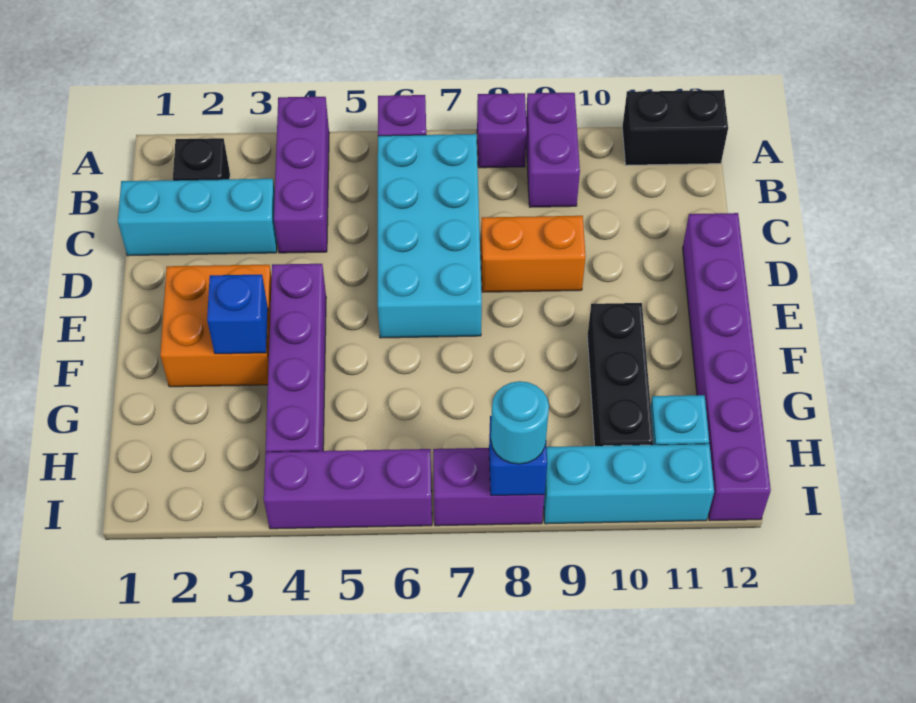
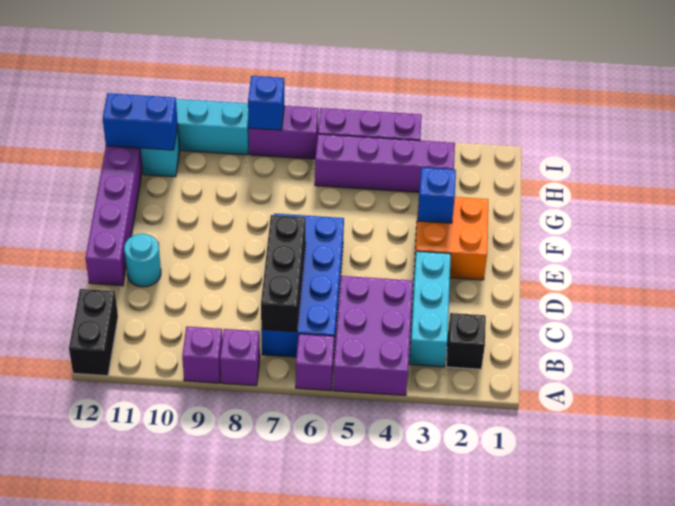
purple 1x3 brick [274,97,329,253] -> purple 2x3 brick [333,276,413,396]
purple 1x2 brick [526,93,580,207] -> purple 1x1 brick [182,327,222,383]
black 1x2 brick [622,90,728,165] -> black 1x2 brick turned to [69,289,118,376]
cyan 2x4 brick [378,134,482,338] -> blue 2x4 brick [261,214,344,357]
cyan 1x3 brick [118,179,277,256] -> cyan 1x3 brick turned to [409,251,451,367]
orange 1x2 brick [481,216,586,292] -> none
purple 1x4 brick [266,264,326,452] -> purple 1x4 brick turned to [315,134,455,192]
black 1x3 brick [587,303,654,446] -> black 1x3 brick moved to [261,215,306,332]
none -> blue 1x2 brick [103,93,178,150]
cyan 1x1 round brick [491,381,549,464] -> cyan 1x1 round brick moved to [124,234,161,287]

